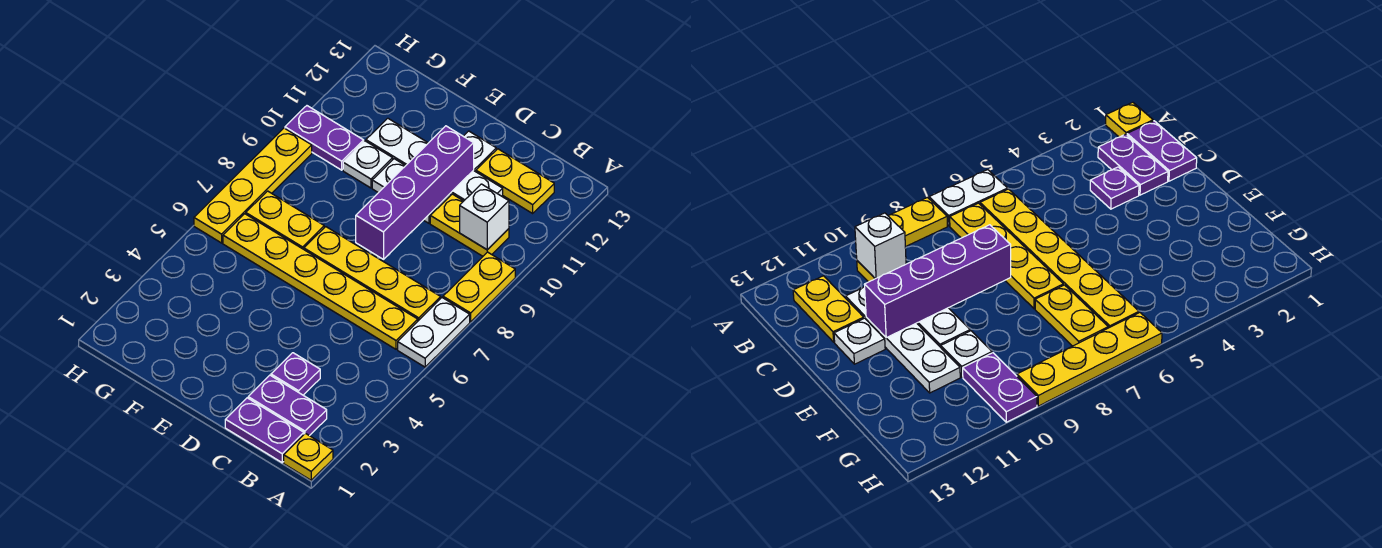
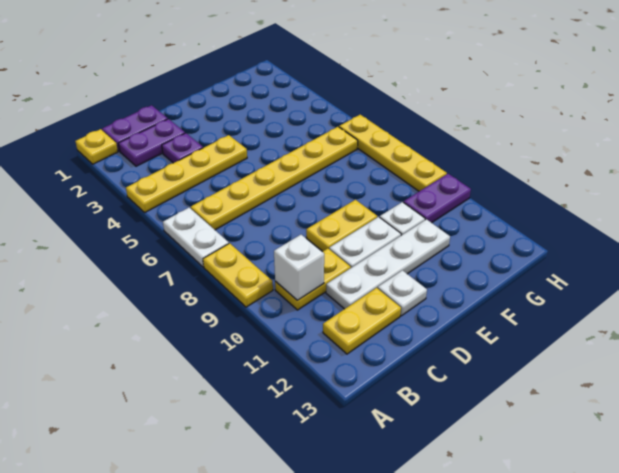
yellow 1x4 plate [304,227,441,321] -> yellow 1x4 plate moved to [126,135,247,212]
purple 1x4 brick [356,126,474,259] -> none
yellow 1x2 plate [246,191,324,249] -> yellow 1x2 plate moved to [306,200,377,252]

